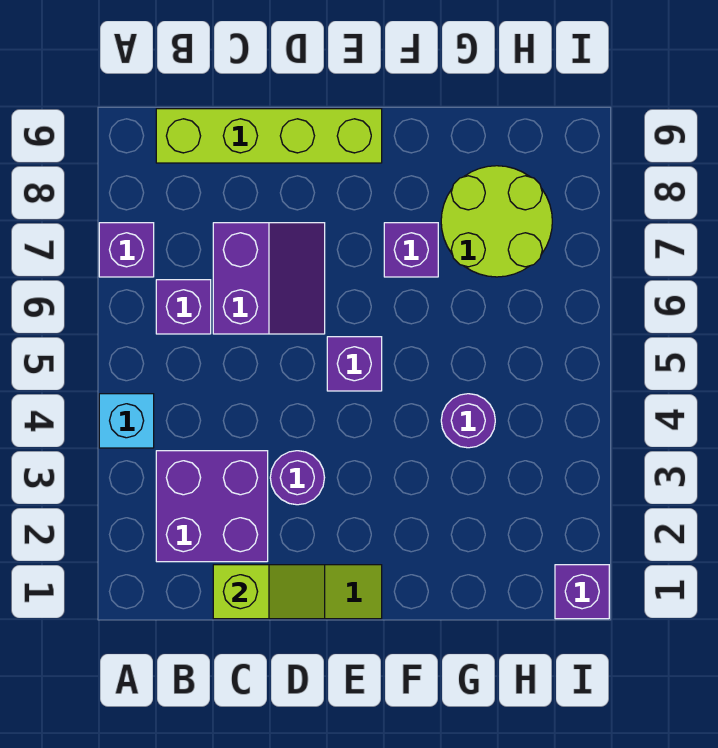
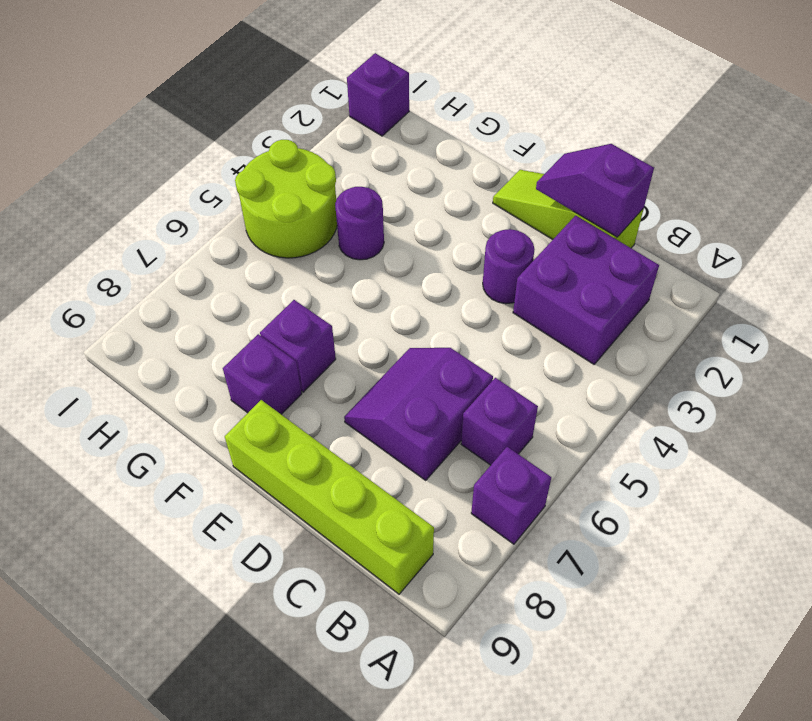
cyan 1x1 brick [99,394,154,448] -> none
lime 1x2 slope [213,565,325,619] -> purple 1x2 slope [536,144,654,237]
purple 1x1 brick [327,337,382,391] -> purple 1x1 brick moved to [223,334,302,414]
lime 2x2 round brick [441,166,552,277] -> lime 2x2 round brick moved to [235,140,337,258]

